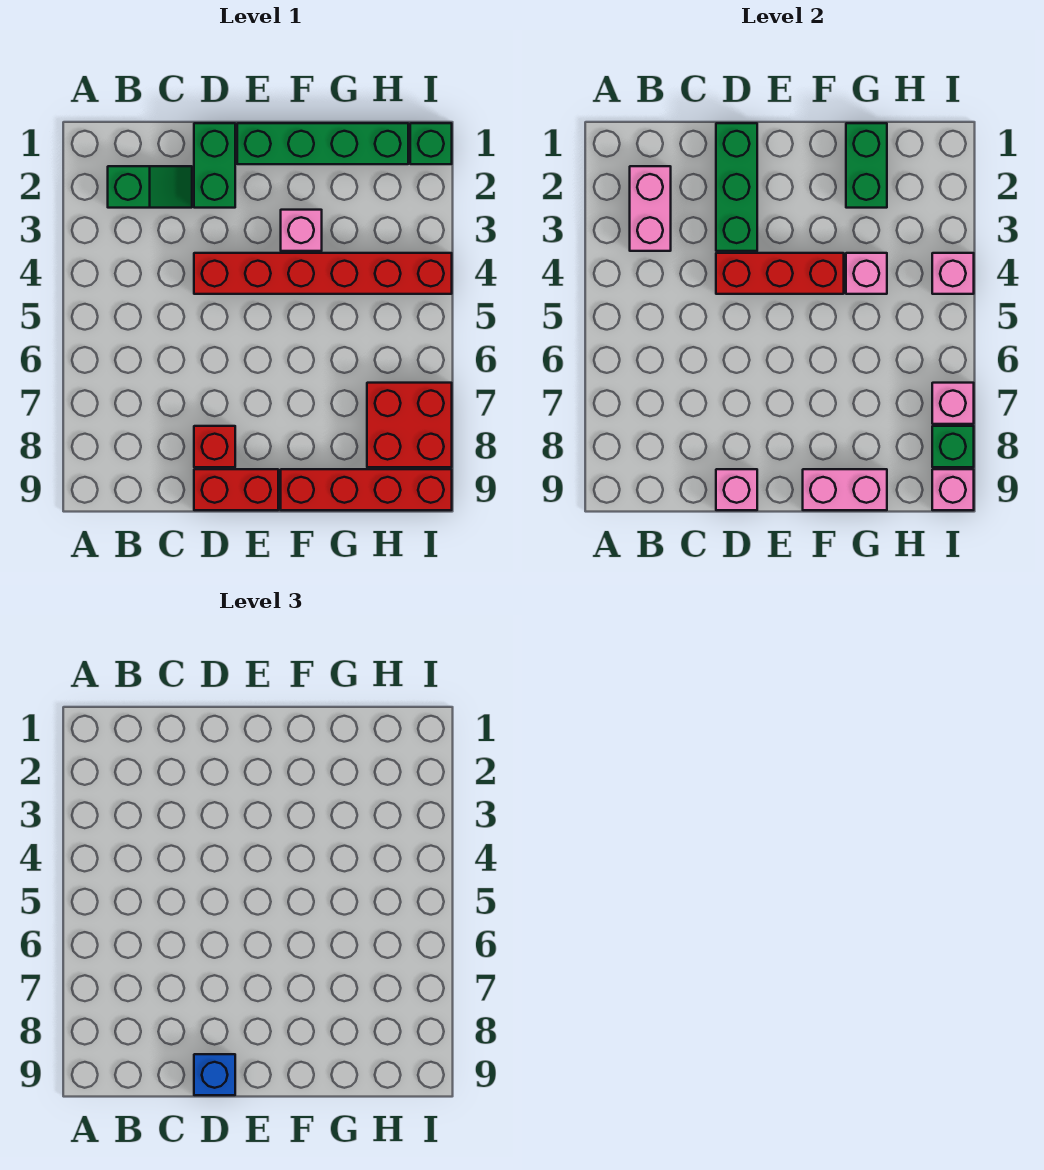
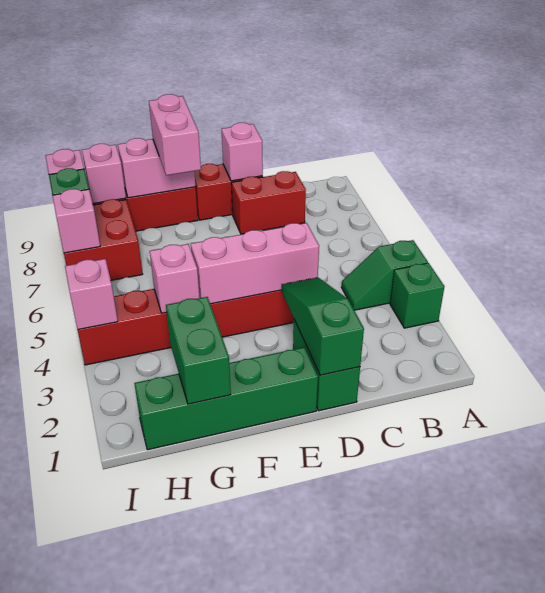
green 1x2 slope [108,166,192,208] -> green 1x2 slope moved to [342,240,428,310]
pink 1x2 brick [630,166,671,251] -> pink 1x2 brick moved to [149,94,201,175]
green 1x3 brick [716,123,757,251] -> green 1x3 slope [282,278,364,375]
red 1x3 brick [716,253,844,294] -> pink 1x3 brick [191,223,319,304]
red 1x1 brick [194,426,235,467] -> red 1x2 brick [231,171,306,234]
blue 1x1 brick [194,1054,235,1095] -> none
pink 1x1 brick [281,210,322,251] -> pink 1x1 brick moved to [82,144,126,204]
green 1x1 brick [410,123,452,164] -> green 1x1 brick moved to [390,263,445,328]

